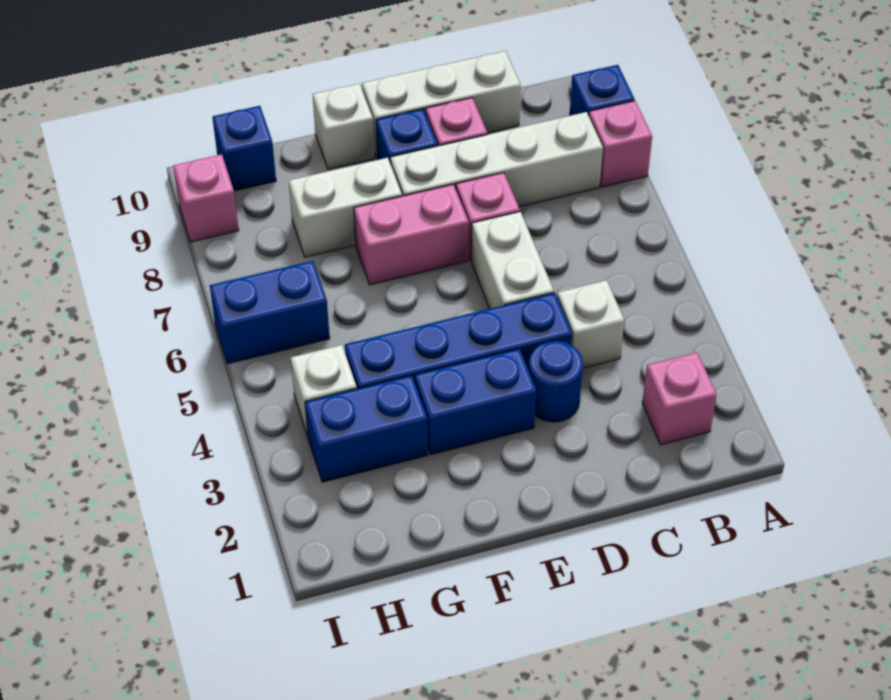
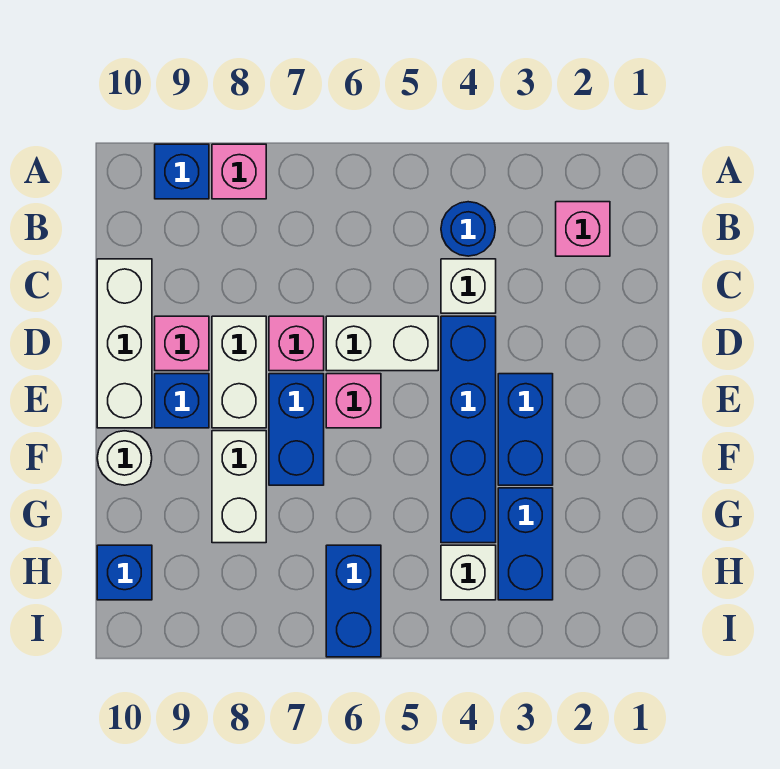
white 1x4 brick [390,112,603,207] -> white 1x2 brick [212,316,266,428]
blue 1x1 round brick [529,341,583,422] -> blue 1x1 round brick moved to [441,202,495,256]
pink 1x2 brick [354,184,469,285] -> blue 1x2 brick [269,374,324,485]
white 1x1 brick [313,84,375,169] -> white 1x1 round brick [97,431,152,485]
pink 1x1 brick [173,154,239,242] -> pink 1x1 brick moved to [326,374,381,428]

